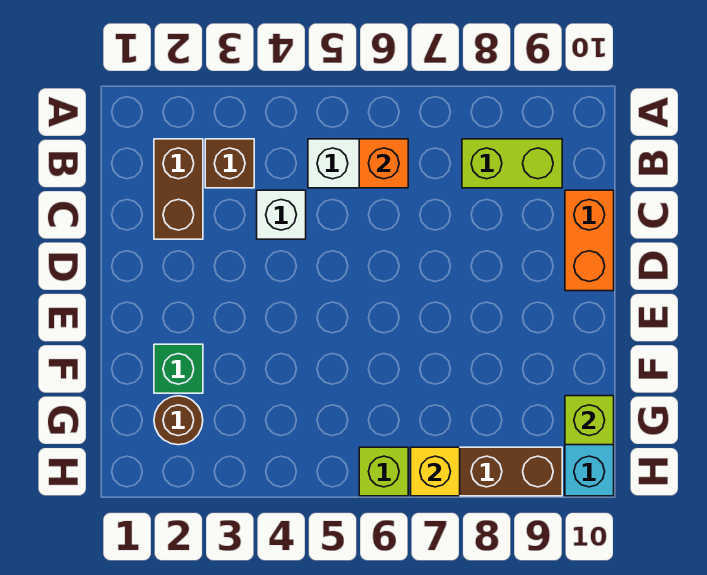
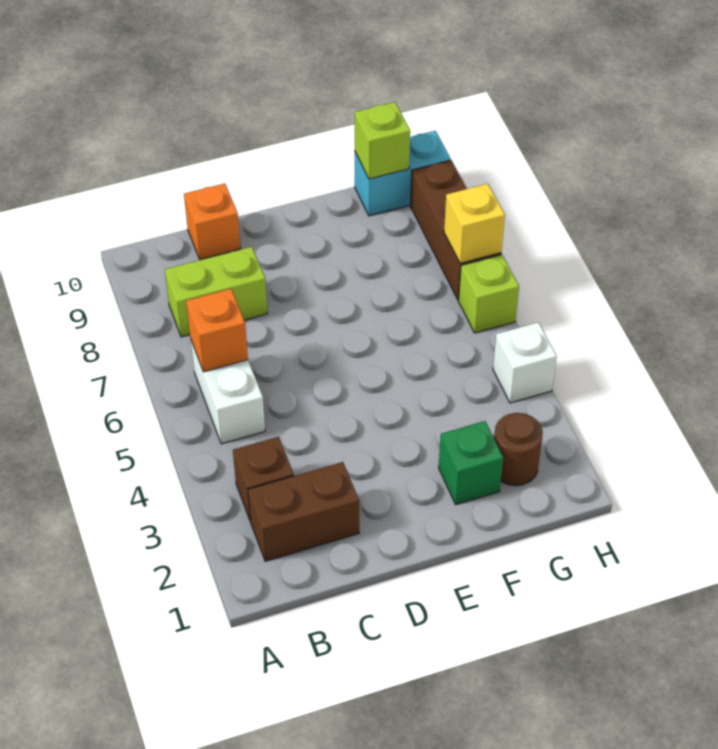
lime 1x2 brick [462,139,562,188] -> lime 1x2 brick turned to [165,247,267,337]
white 1x1 brick [257,190,306,239] -> white 1x1 brick moved to [493,322,557,403]
orange 1x2 brick [565,190,614,291] -> orange 1x1 brick [184,183,240,260]

